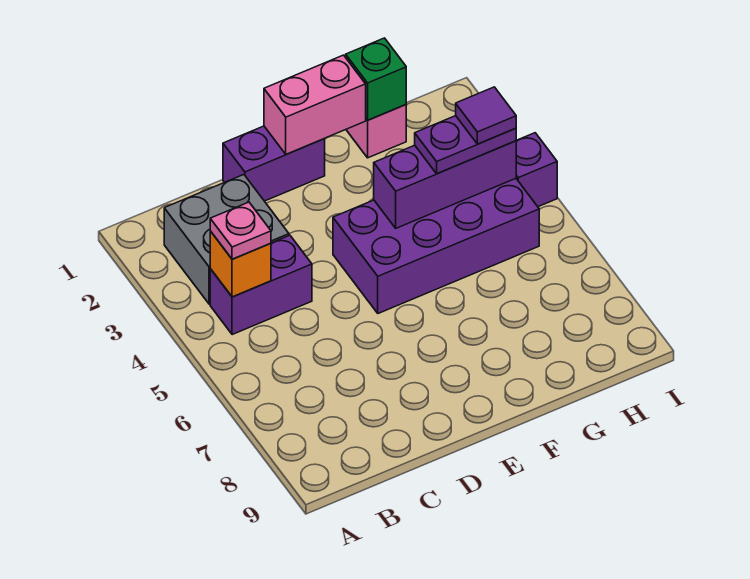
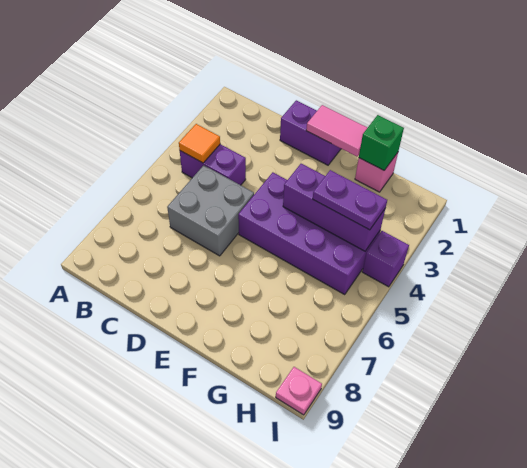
grey 2x2 brick [164,175,289,304] -> grey 2x2 brick moved to [167,165,254,256]
orange 1x1 brick [210,231,271,297] -> orange 1x1 tile [179,124,220,163]
pink 1x1 plate [210,202,271,259] -> pink 1x1 plate moved to [276,367,322,415]
pink 1x2 brick [264,55,366,154] -> pink 1x2 tile [306,105,368,156]
purple 1x1 tile [456,87,516,144] -> none

